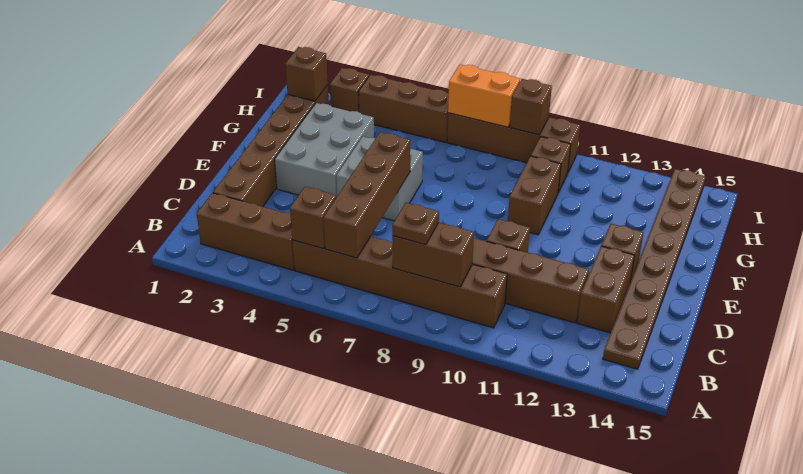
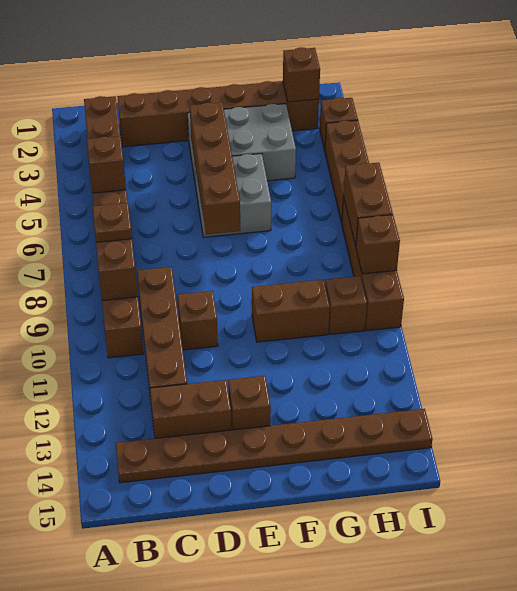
brown 1x4 brick [324,132,411,258] -> brown 1x4 brick turned to [190,102,240,234]
orange 1x2 brick [448,64,520,127] -> brown 1x2 brick [344,163,393,246]

